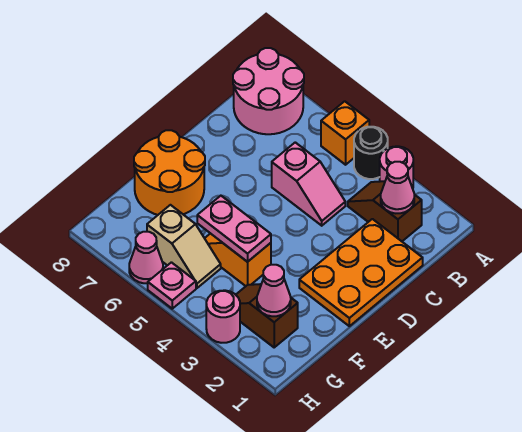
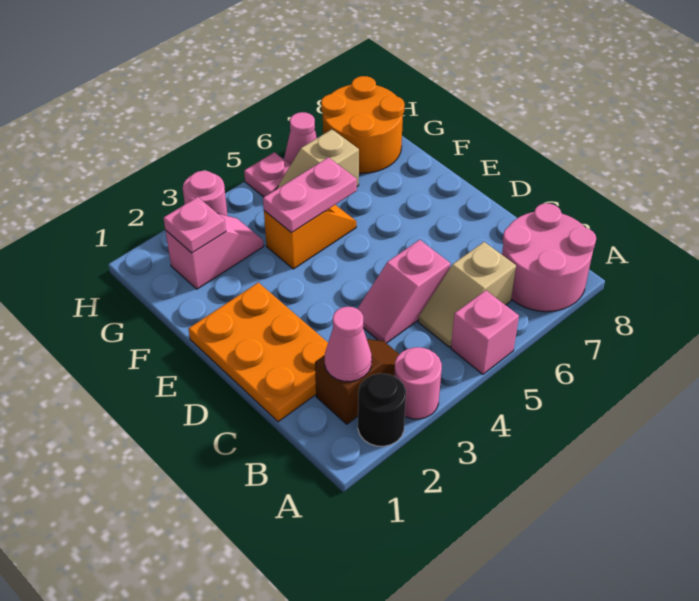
black 1x1 round brick [354,127,388,179] -> black 1x1 round brick moved to [358,374,406,446]
orange 1x1 brick [321,101,369,165] -> pink 1x1 brick [451,290,519,374]
none -> tan 1x2 slope [418,242,516,347]
orange 2x2 round brick [134,130,205,215] -> orange 2x2 round brick moved to [321,76,405,173]
brown 1x2 slope [236,284,298,347] -> pink 1x2 slope [166,214,264,289]
pink 1x1 cone [257,265,291,316] -> pink 1x1 plate [164,197,226,253]

